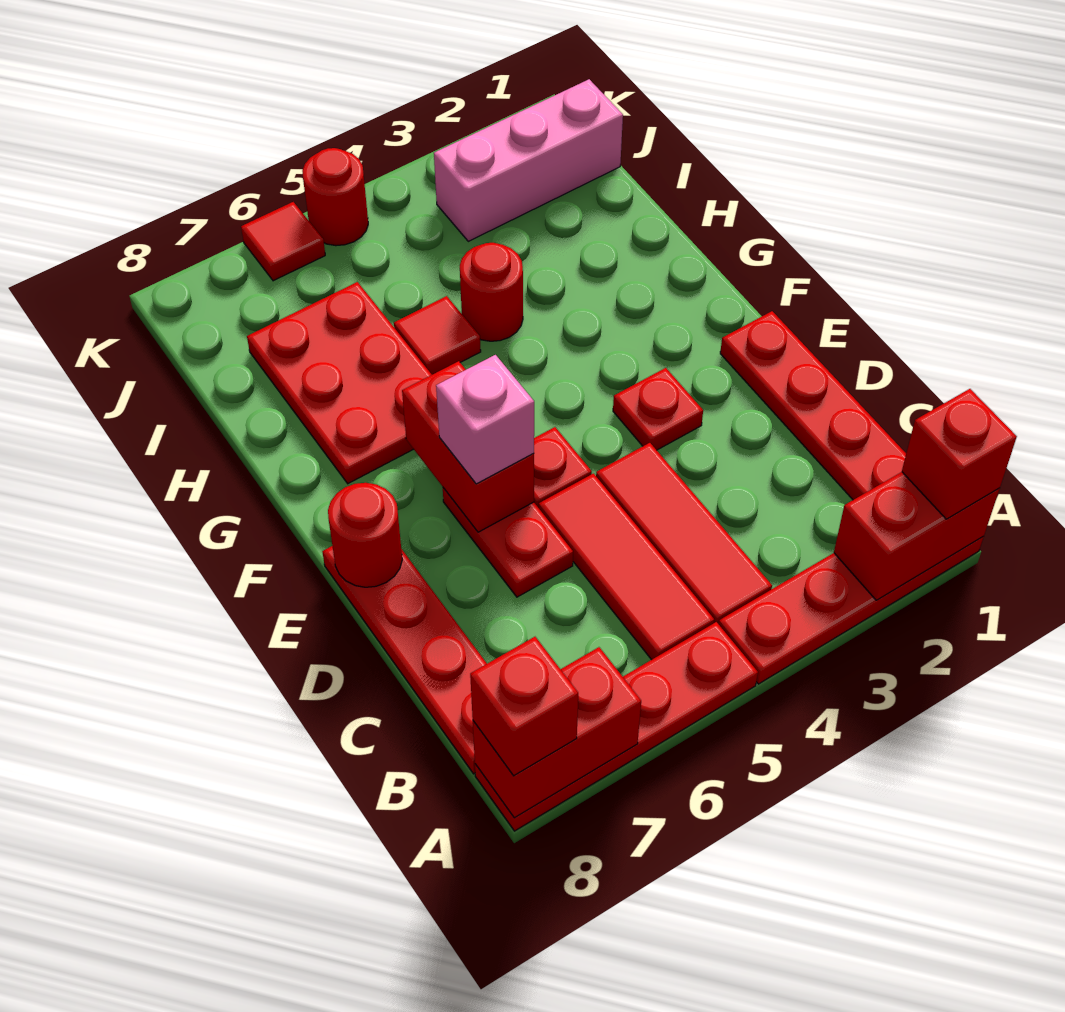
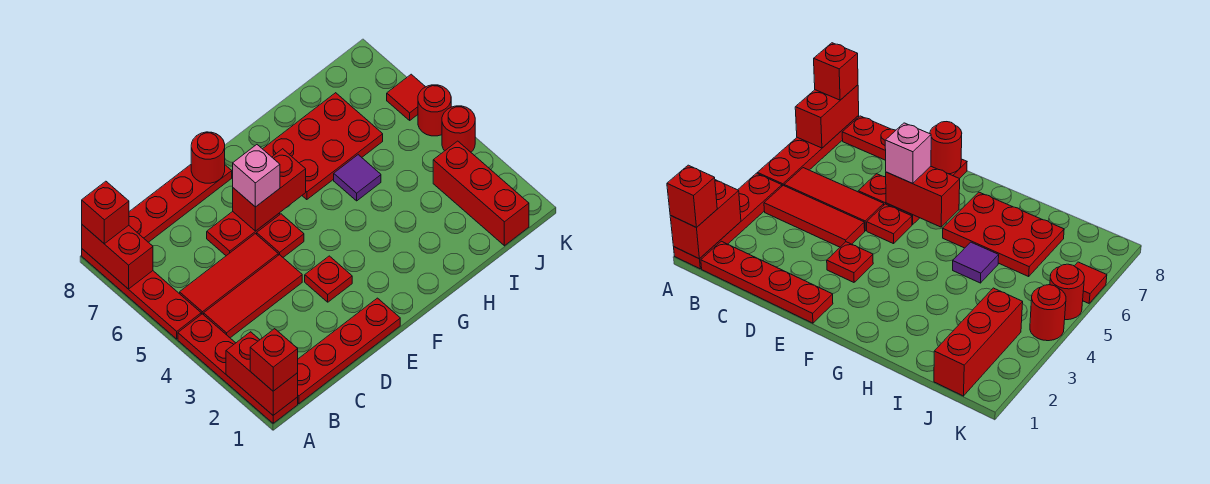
red 1x1 round brick [460,243,523,341] -> red 1x1 round brick moved to [442,106,475,152]
red 1x1 tile [394,296,481,375] -> purple 1x1 tile [334,155,381,201]
pink 1x3 brick [434,79,623,241] -> red 1x3 brick [433,141,529,246]

